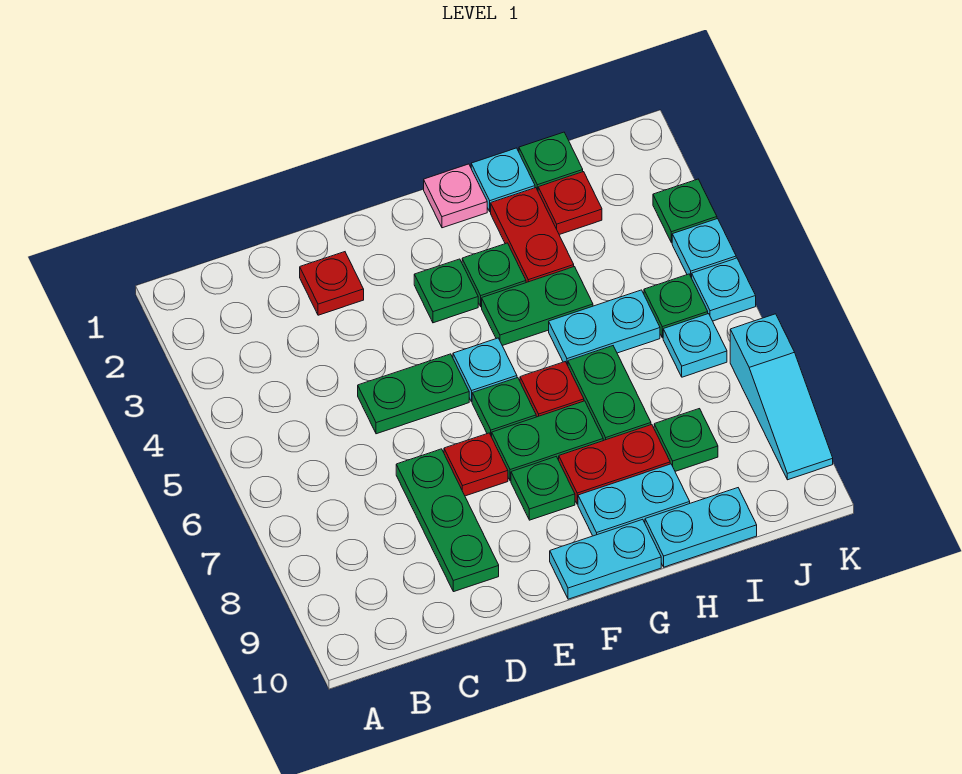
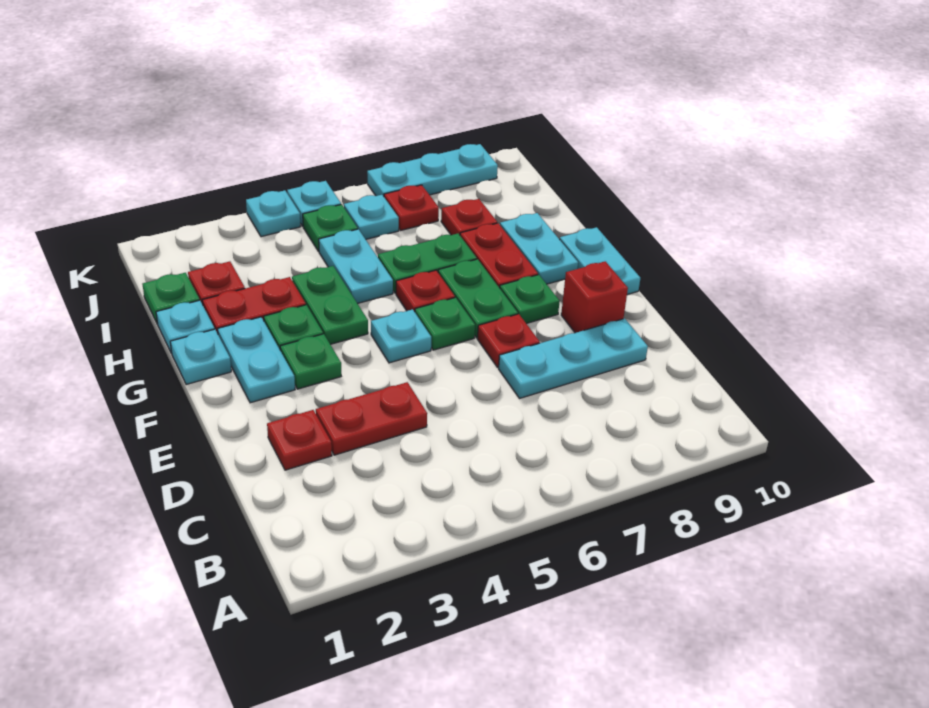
none -> red 1x2 plate [316,382,427,455]
green 1x2 plate [358,354,469,434] -> none
green 1x3 plate [396,449,499,592] -> cyan 1x3 plate [499,318,648,399]
none -> red 1x1 brick [561,261,628,333]
pink 1x1 plate [424,164,487,228] -> cyan 1x1 plate [170,329,231,385]
cyan 1x2 plate [645,488,757,567] -> cyan 1x2 plate moved to [218,317,295,403]
green 1x1 plate [654,409,718,471] -> red 1x1 plate [441,199,497,235]
none -> red 1x1 plate [384,185,439,231]
green 1x1 plate [653,179,717,243] -> none
cyan 1x3 slope [730,314,833,480] -> cyan 1x3 plate [367,144,498,196]

